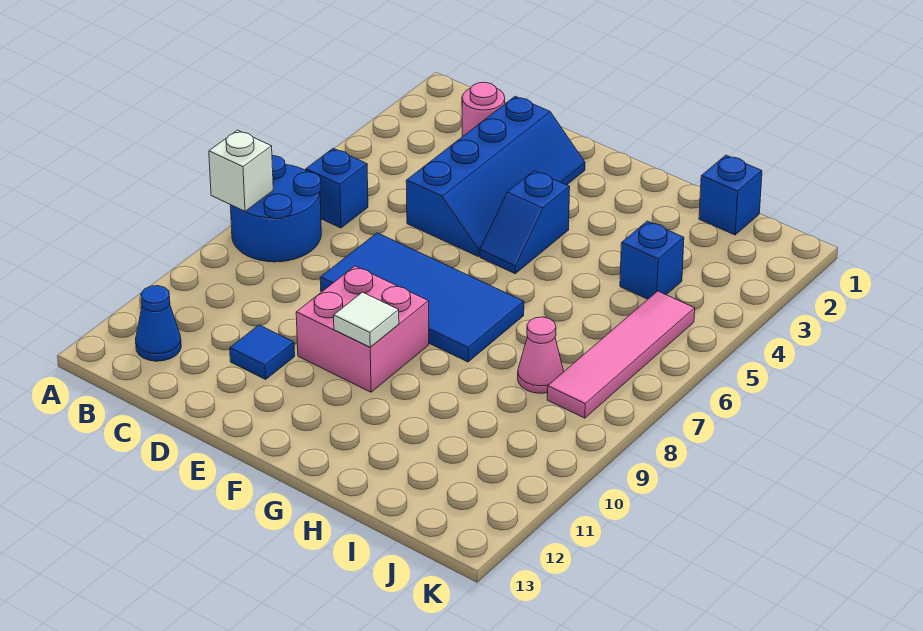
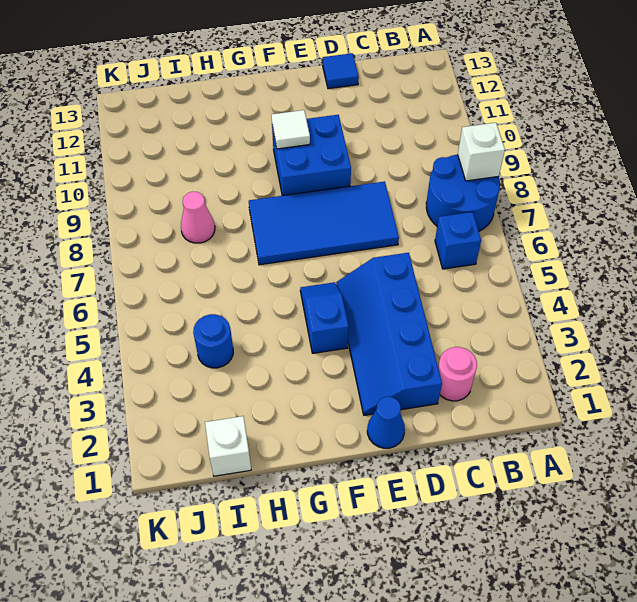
blue 1x1 cone [136,286,181,361] -> blue 1x1 cone moved to [367,397,405,448]
blue 1x1 tile [230,325,295,379] -> blue 1x1 tile moved to [323,53,359,89]
pink 2x2 brick [296,266,429,392] -> blue 2x2 brick [272,115,351,196]
blue 1x1 brick [699,155,762,235] -> white 1x1 brick [205,416,251,476]
blue 1x1 brick [620,221,684,299] -> blue 1x1 round brick [193,314,233,368]
pink 1x4 tile [547,291,695,418] -> none

